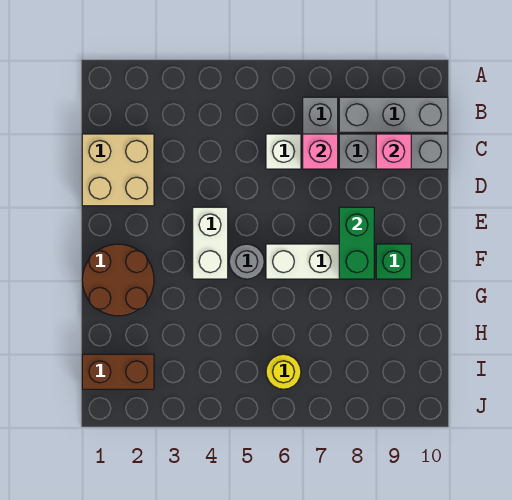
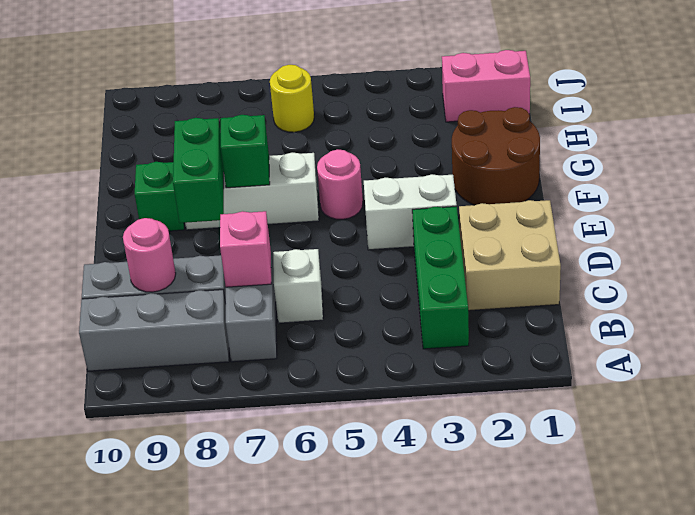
none -> green 1x3 brick [412,206,469,349]
pink 1x1 brick [376,134,411,169] -> pink 1x1 round brick [123,218,176,292]
white 1x2 brick [193,207,228,279] -> white 1x2 brick turned to [364,174,457,250]
grey 1x1 round brick [229,244,264,279] -> pink 1x1 round brick [317,149,363,219]
none -> green 1x1 brick [221,115,270,188]
brown 1x2 brick [82,354,154,389] -> pink 1x2 brick [442,50,530,122]

